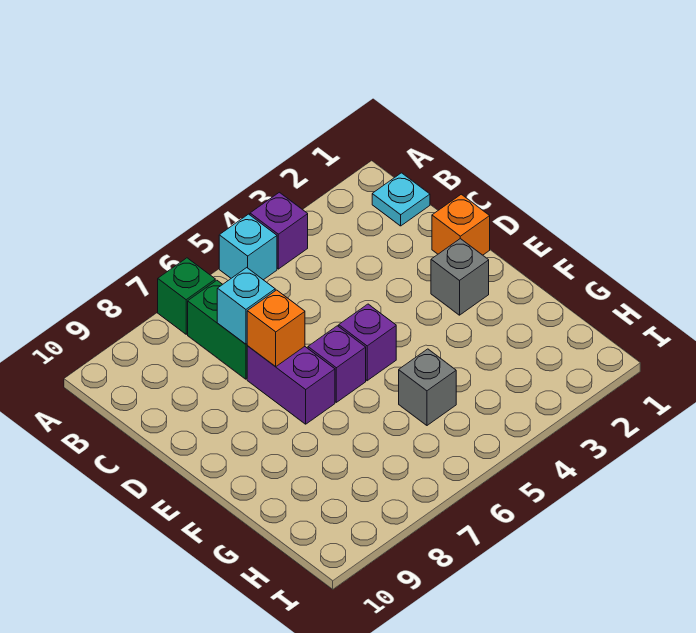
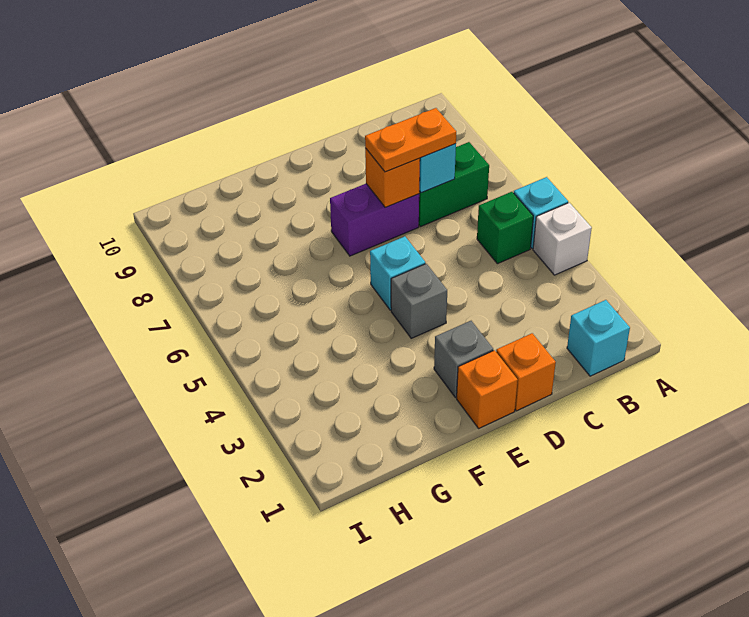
purple 1x1 brick [250,192,308,269] -> white 1x1 brick [533,203,592,275]
green 1x1 brick [158,258,215,334] -> green 1x1 brick moved to [477,192,533,264]
cyan 1x1 plate [372,173,430,226] -> cyan 1x1 brick [567,300,630,376]
none -> orange 1x2 plate [365,108,456,172]
none -> orange 1x1 brick [457,350,518,428]
purple 1x1 brick [339,304,396,381] -> cyan 1x1 brick [370,236,425,310]
purple 1x1 brick [308,326,366,402] -> none
grey 1x1 brick [399,349,456,425] -> grey 1x1 brick moved to [391,264,447,338]

